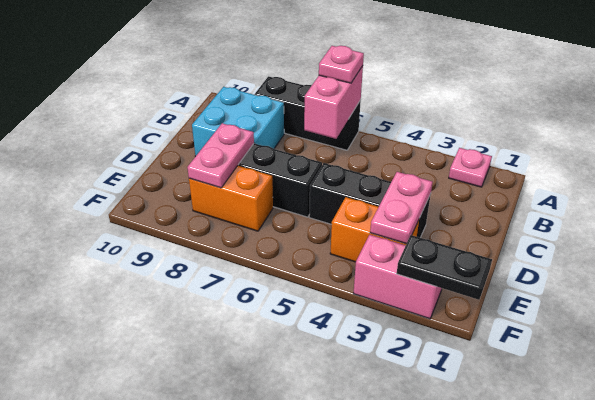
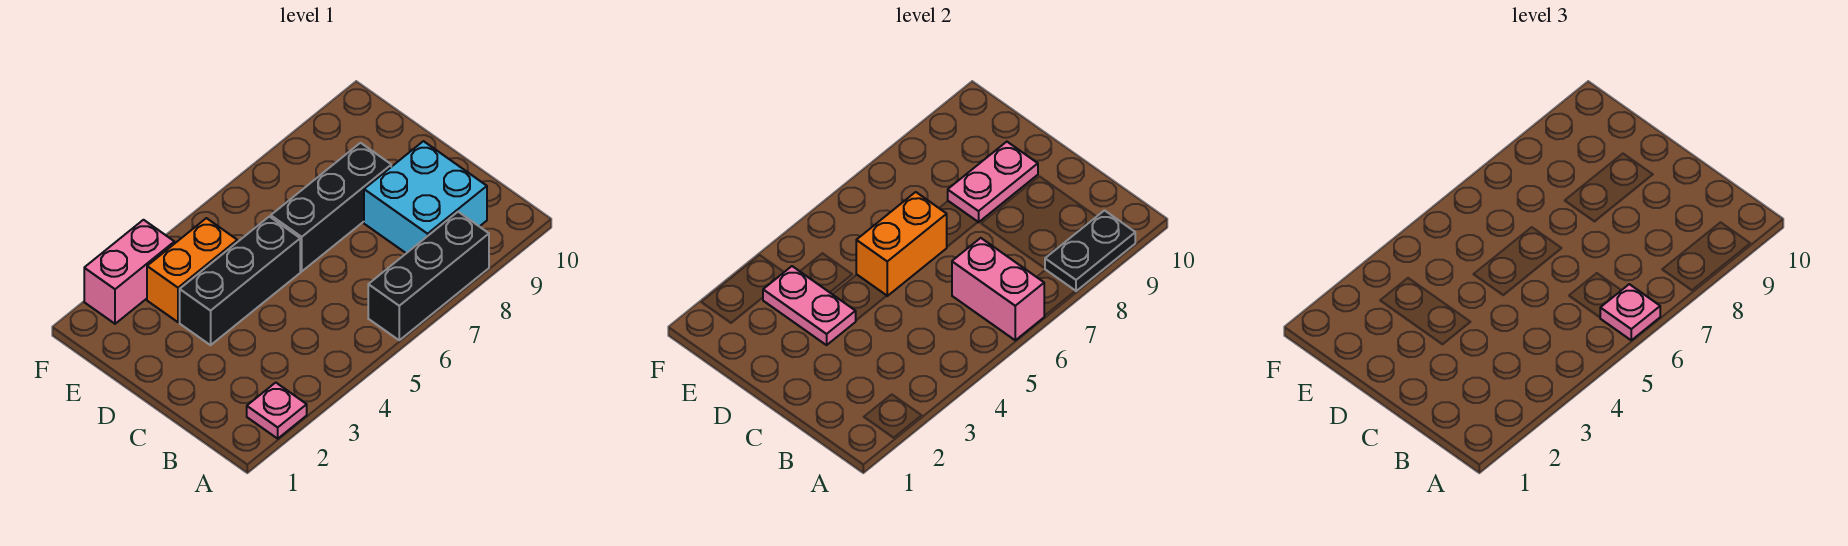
pink 1x2 plate [187,123,254,188] -> pink 1x2 plate turned to [948,142,1038,222]
orange 1x2 brick [189,166,273,231] -> orange 1x2 brick moved to [856,192,947,296]
black 1x2 plate [397,235,492,300] -> black 1x2 plate moved to [1045,211,1135,291]

